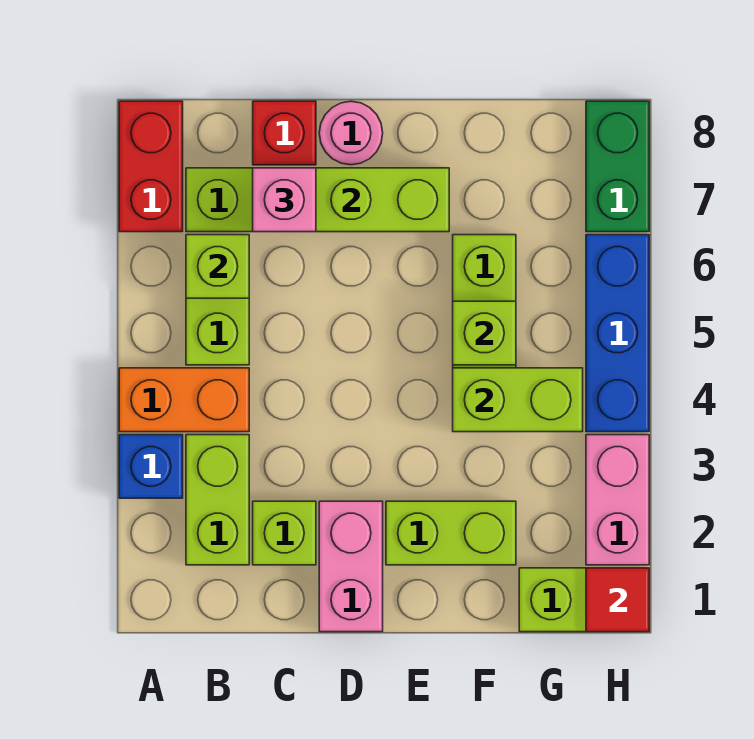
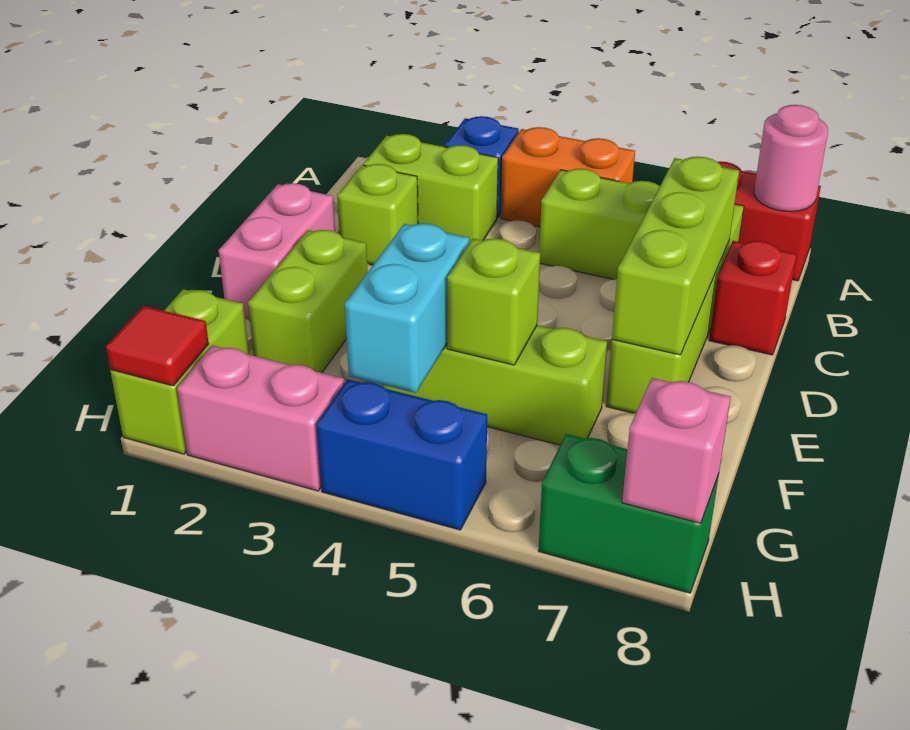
orange 1x2 brick [119,368,249,432] -> orange 1x2 brick turned to [501,127,635,227]
lime 1x1 brick [186,235,249,298] -> none
pink 1x1 brick [253,168,316,232] -> pink 1x1 brick moved to [622,378,731,523]
pink 1x2 brick [319,501,383,632] -> pink 1x2 brick turned to [219,183,335,320]
pink 1x1 round brick [319,101,383,165] -> pink 1x1 round brick moved to [754,105,828,211]
lime 1x2 brick [453,368,583,432] -> cyan 1x2 brick [345,223,470,393]
blue 1x3 brick [586,235,649,432] -> blue 1x2 brick [316,379,487,530]

